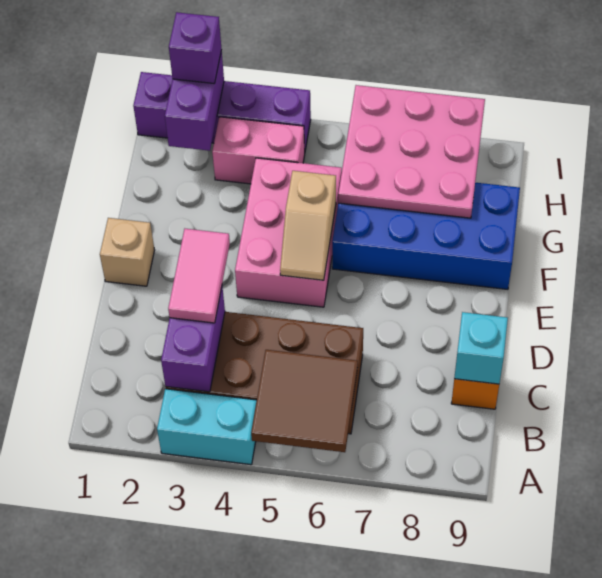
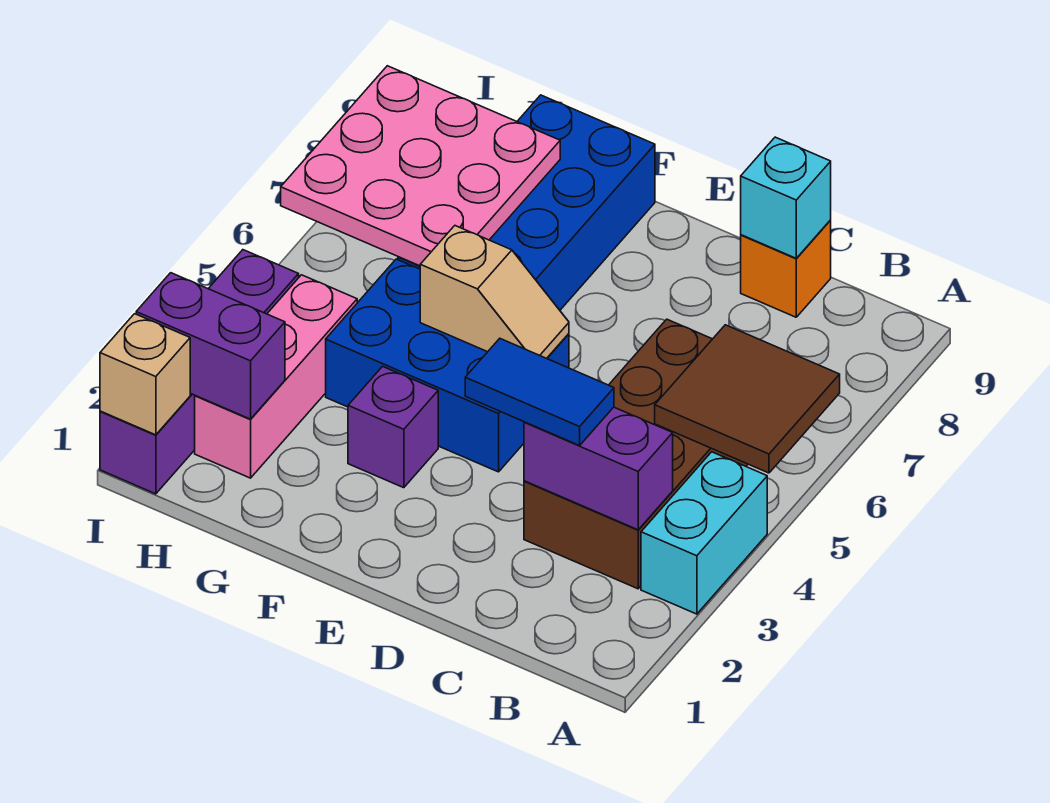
pink 1x2 tile [168,229,230,323] -> blue 1x2 tile [465,338,614,446]
tan 1x1 brick [100,218,155,286] -> tan 1x1 brick moved to [100,314,190,435]
pink 2x3 brick [235,158,342,307] -> blue 2x3 brick [326,259,569,472]
pink 1x2 brick [212,117,305,184] -> pink 1x3 brick [195,275,357,478]
purple 1x1 brick [169,12,222,84] -> purple 1x1 brick moved to [348,366,438,488]

